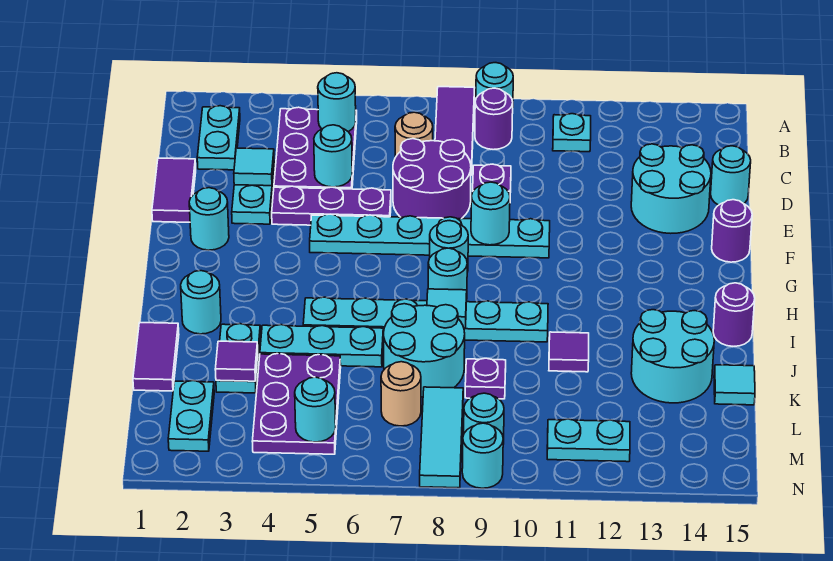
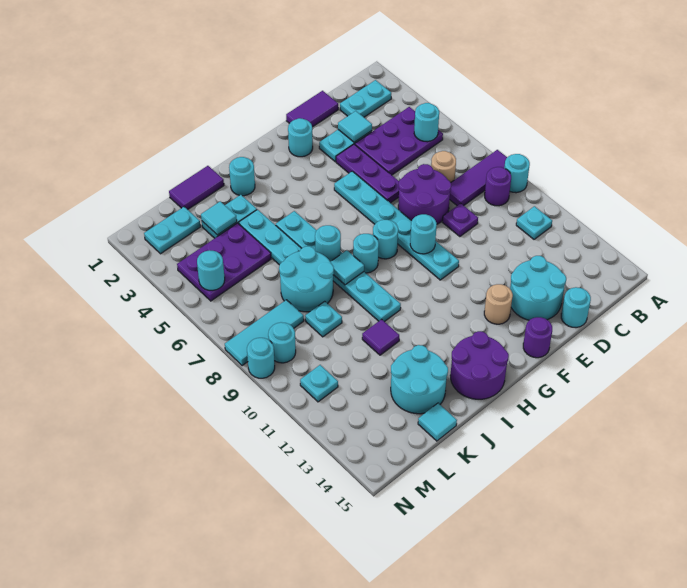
cyan 1x1 round brick [314,125,352,187] -> cyan 1x1 round brick moved to [315,225,341,262]
purple 1x1 round brick [713,283,755,346] -> purple 2x2 round brick [450,331,509,399]
purple 1x1 tile [215,341,258,381] -> cyan 1x1 tile [201,201,237,235]
purple 1x1 plate [465,358,506,399] -> cyan 1x1 plate [305,301,342,337]
tan 1x1 round brick [381,362,421,426] -> tan 1x1 round brick moved to [484,284,513,324]
cyan 1x2 plate [547,419,630,462] -> cyan 1x1 plate [300,365,338,402]

